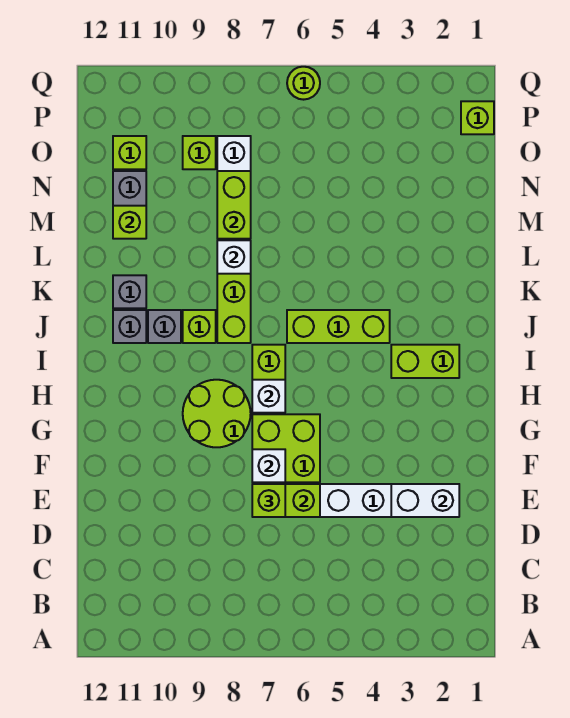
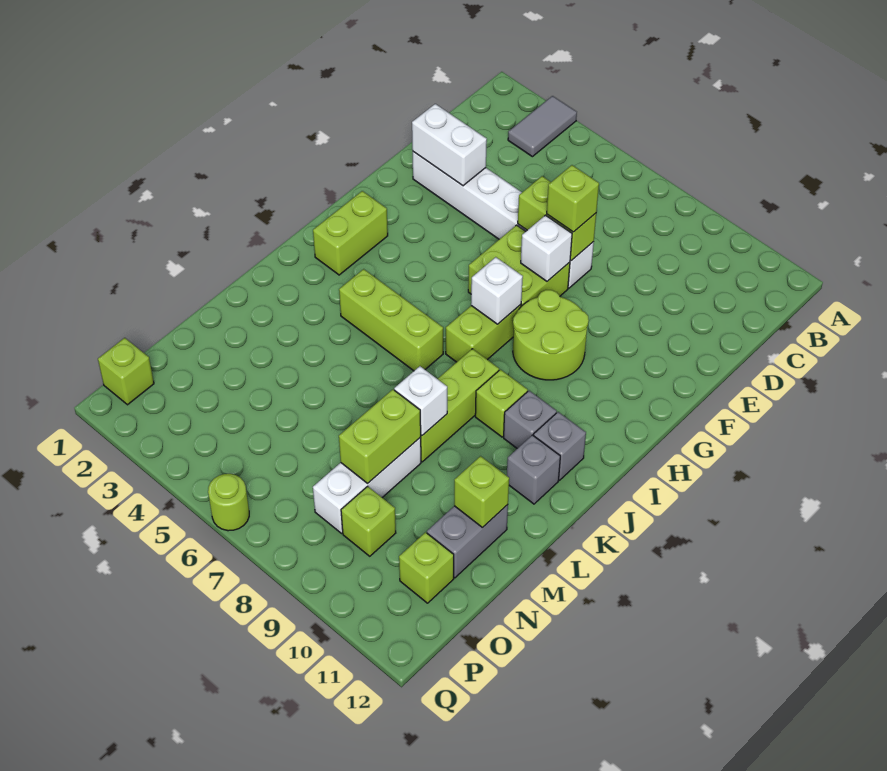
none -> grey 1x2 tile [508,96,577,157]
lime 1x2 brick [391,345,459,378] -> lime 1x2 brick turned to [313,191,388,275]

